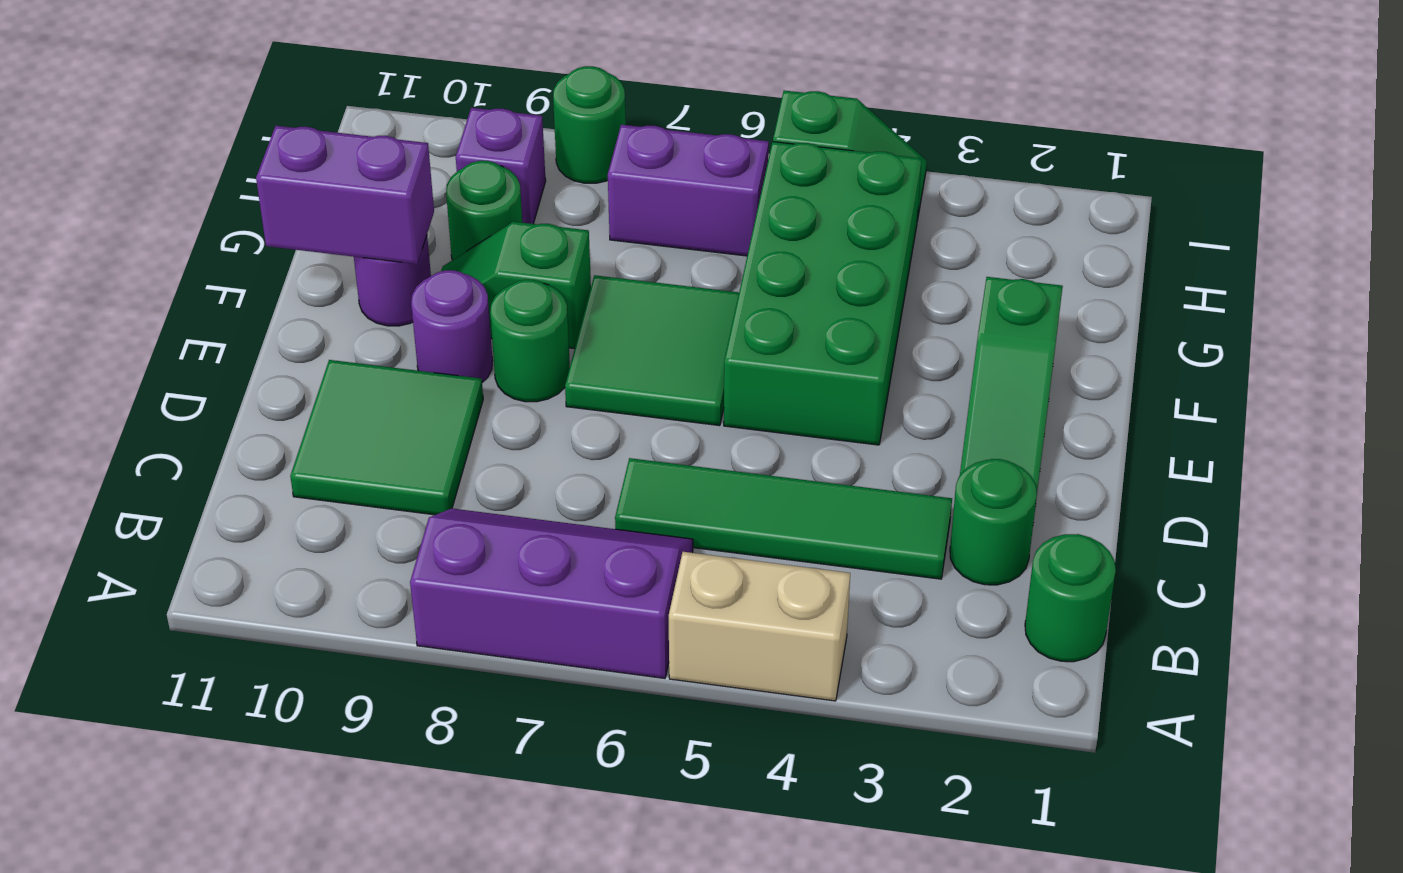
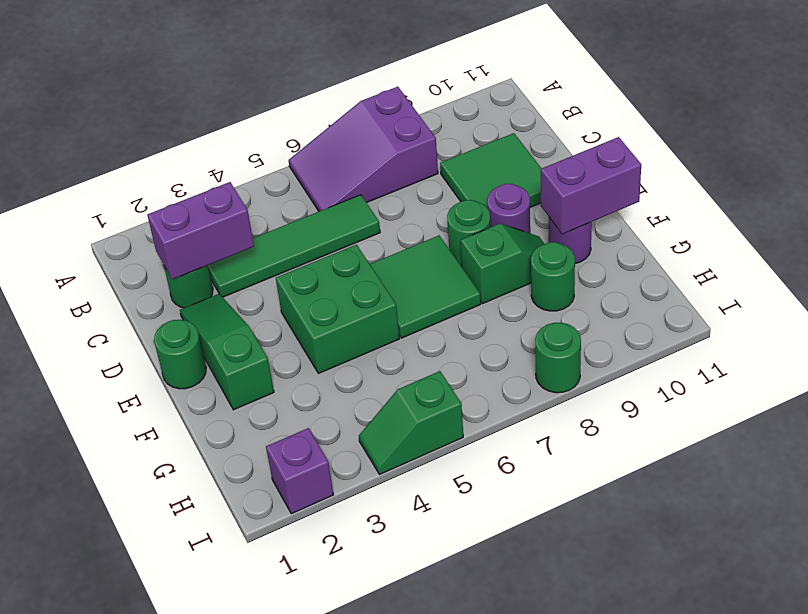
tan 1x2 brick [669,552,850,701] -> none
purple 2x3 slope [410,509,693,678] -> purple 2x3 slope turned to [289,87,438,211]
green 1x1 round brick [1025,534,1116,662] -> green 1x1 round brick moved to [154,320,206,389]
green 2x4 brick [724,142,922,445] -> green 2x2 brick [276,245,399,373]
purple 1x2 brick [608,125,769,256] -> purple 1x2 brick moved to [148,182,254,279]
purple 1x1 brick [456,108,546,224] -> purple 1x1 brick moved to [266,428,333,514]

